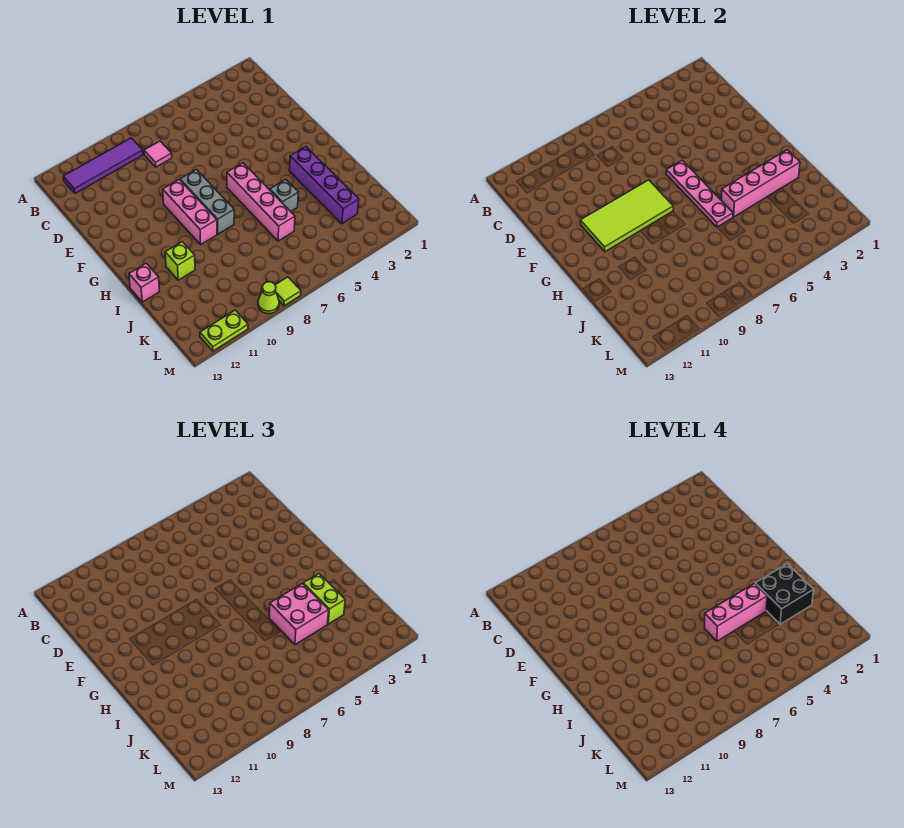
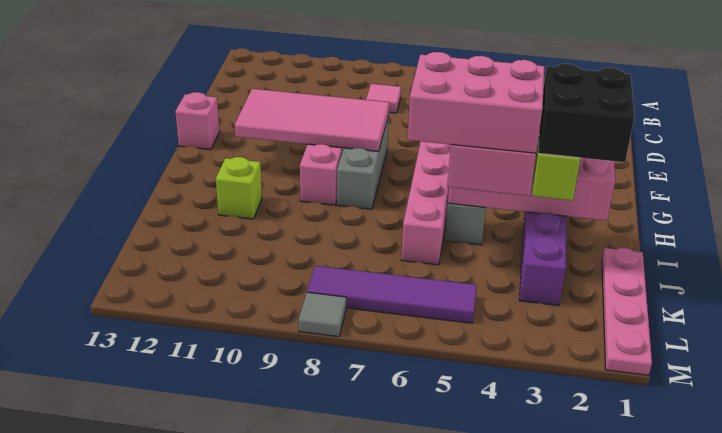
purple 1x4 tile [63,138,143,193] -> purple 1x4 tile moved to [307,266,477,323]
pink 1x4 plate [666,160,733,227] -> pink 1x4 plate moved to [602,248,652,375]
lime 2x4 tile [580,180,673,252] -> pink 2x4 tile [235,89,389,152]
pink 1x3 brick [705,584,767,641] -> pink 2x3 brick [408,52,544,153]
pink 1x1 brick [129,263,159,302] -> pink 1x1 brick moved to [175,92,220,150]
lime 1x1 tile [275,277,301,306] -> grey 1x1 tile [299,292,346,337]
lime 1x1 cone [258,282,279,314] -> none
lime 1x2 plate [200,310,248,351] -> none

